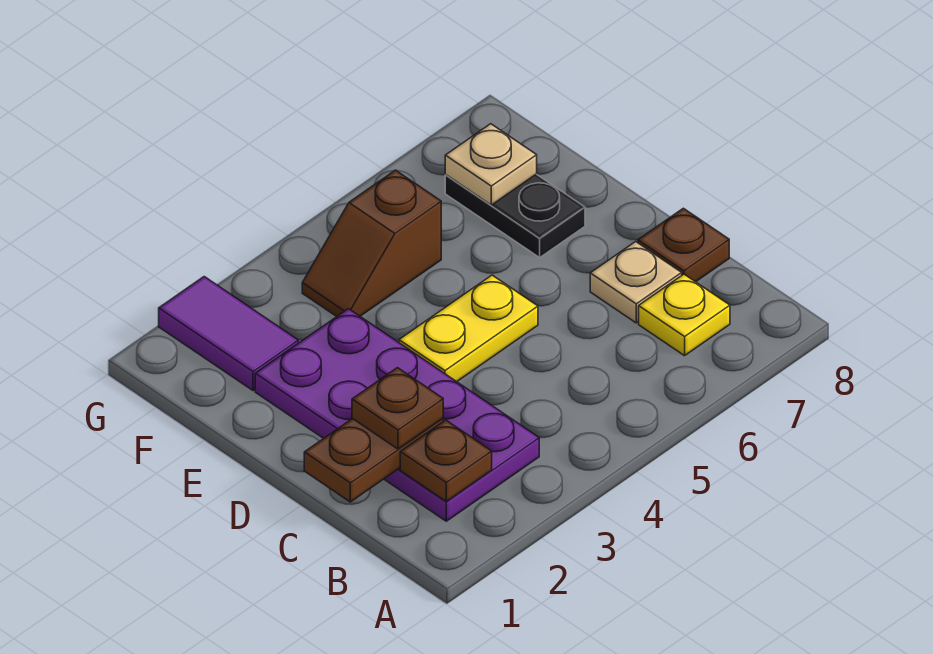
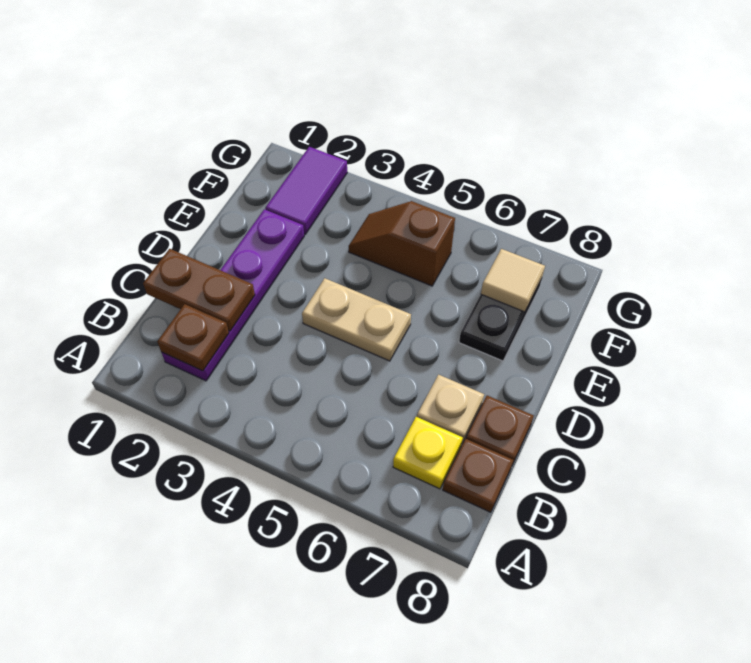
purple 2x4 plate [255,309,539,521] -> purple 1x4 plate [162,209,304,381]
brown 1x1 plate [352,368,443,449] -> brown 1x1 plate moved to [443,439,513,512]
yellow 1x2 plate [399,275,538,382] -> tan 1x2 plate [302,278,411,361]
tan 1x1 plate [445,124,537,205] -> tan 1x1 tile [481,249,545,312]

